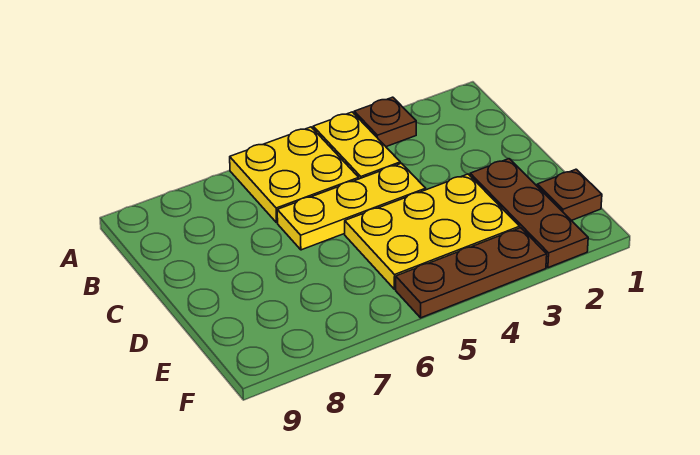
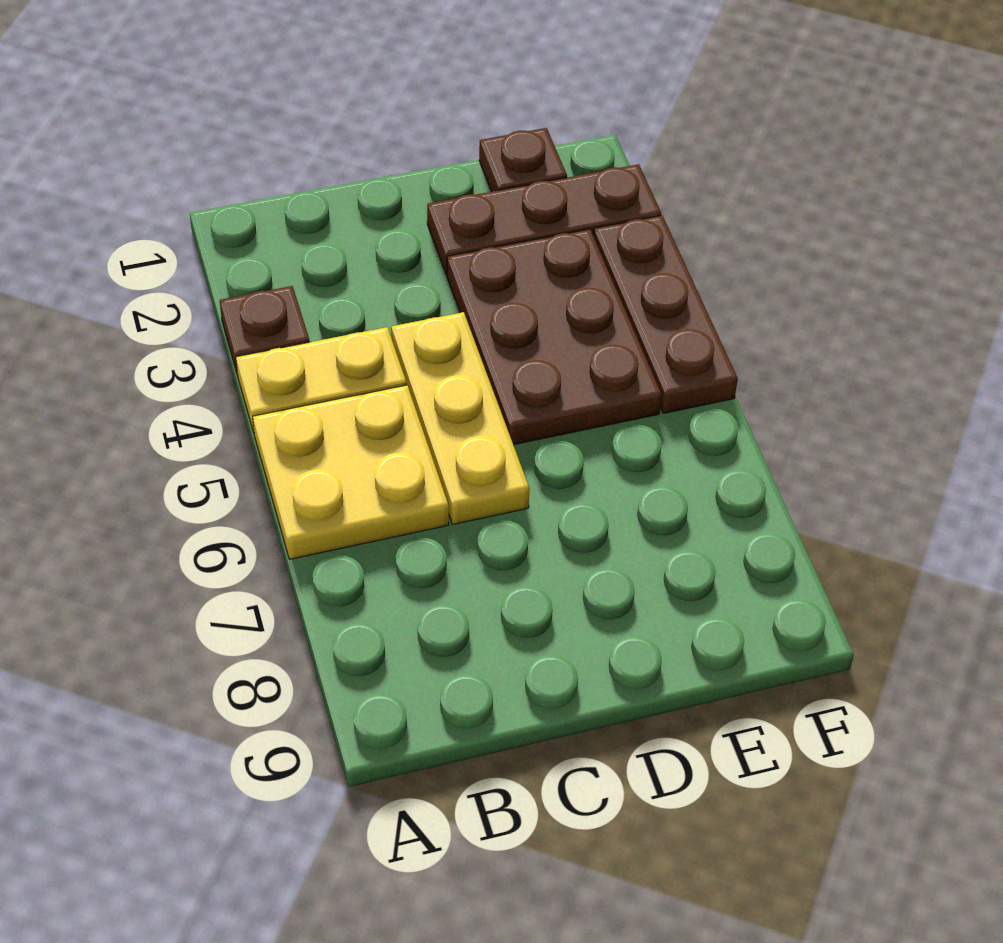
yellow 2x3 plate [345,174,520,289] -> brown 2x3 plate [447,229,662,445]

